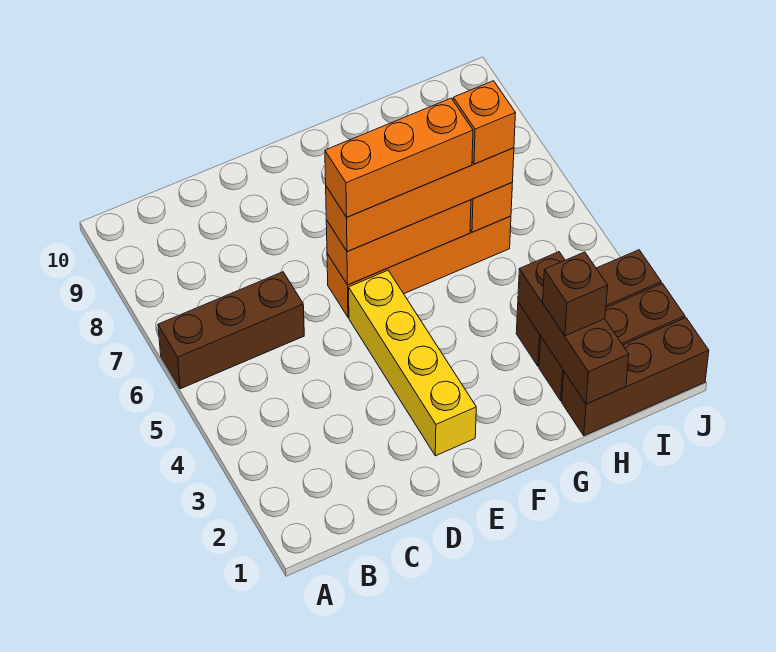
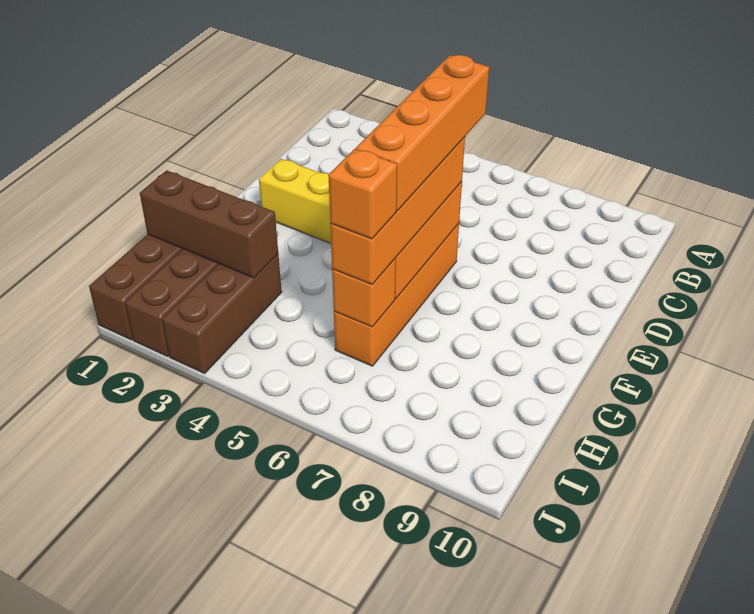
brown 1x3 brick [158,272,304,389] -> none
orange 1x3 brick [325,98,473,217] -> orange 1x4 brick [356,55,489,211]
brown 1x1 brick [543,252,608,336] -> none

